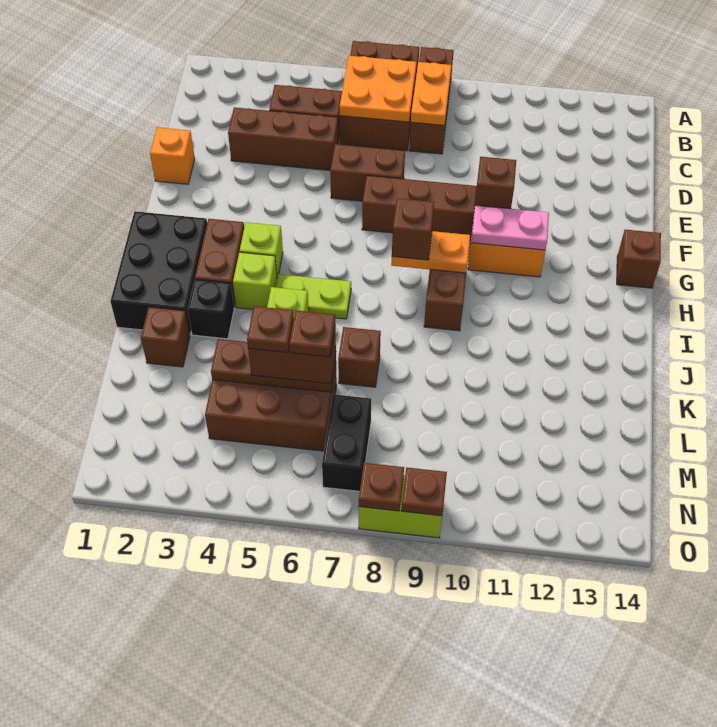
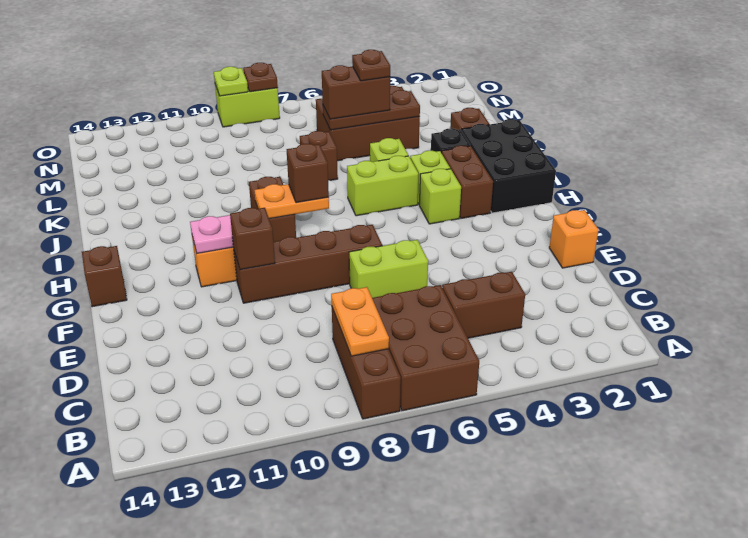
orange 2x2 plate [340,56,416,122] -> none
brown 1x3 brick [228,107,338,170] -> none
brown 1x2 brick [330,144,405,201] -> lime 1x2 brick [349,240,428,298]
lime 1x2 plate [276,274,351,319] -> lime 1x2 brick [347,156,418,216]
brown 1x1 plate [289,310,335,357] -> none
black 1x2 brick [322,394,371,491] -> none
brown 1x1 plate [402,468,447,516] -> lime 1x1 plate [214,67,248,96]

